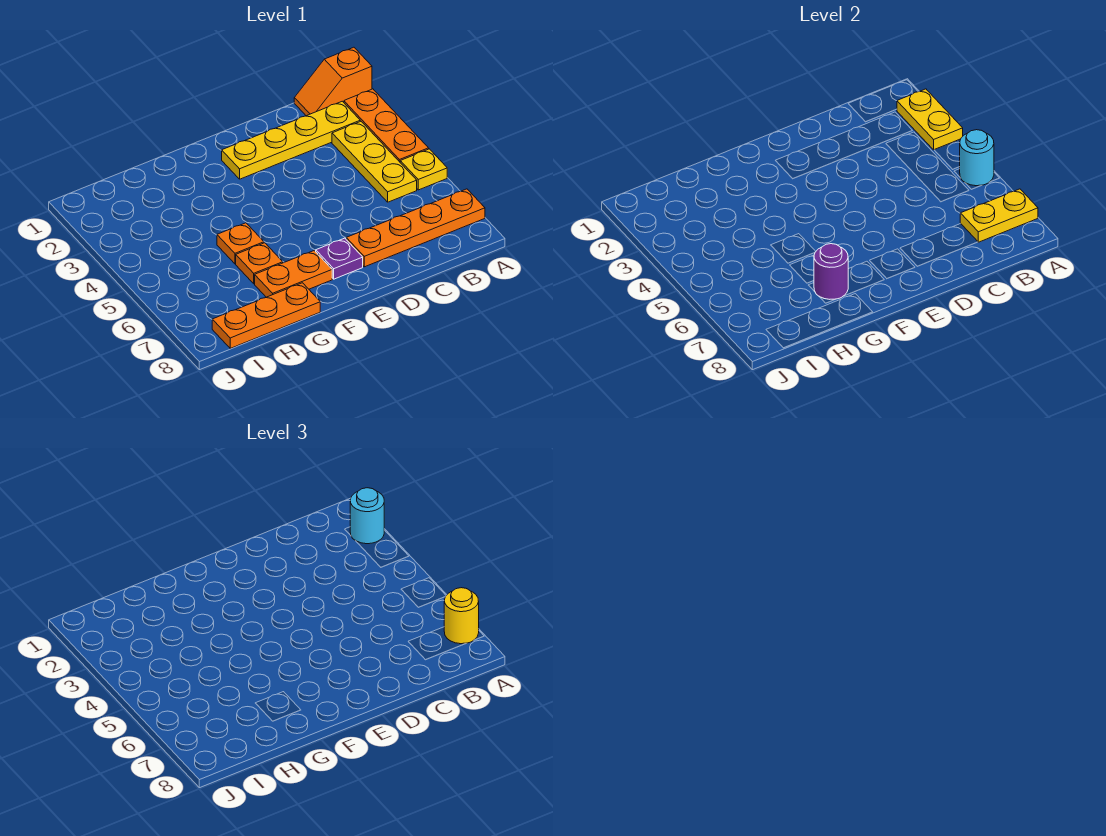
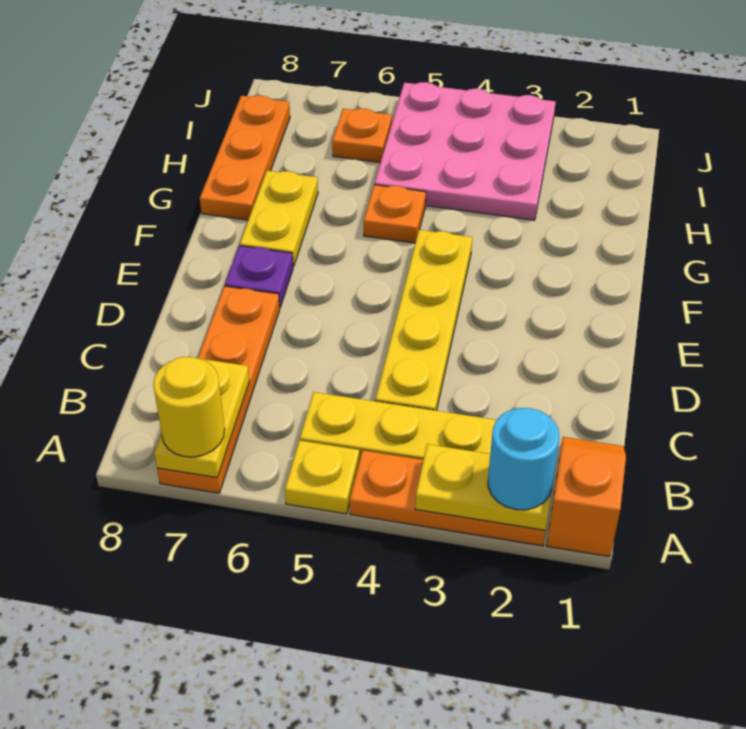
cyan 1x1 round brick [960,130,994,186] -> none
yellow 1x4 plate [222,101,360,179] -> yellow 1x4 plate moved to [375,230,472,411]
orange 1x2 plate [255,251,332,297] -> yellow 1x2 plate [240,171,318,267]
orange 1x1 plate [236,243,283,284] -> orange 1x1 plate moved to [332,109,392,163]
purple 1x1 round brick [814,244,848,299] -> none
none -> pink 3x3 plate [375,82,556,220]

